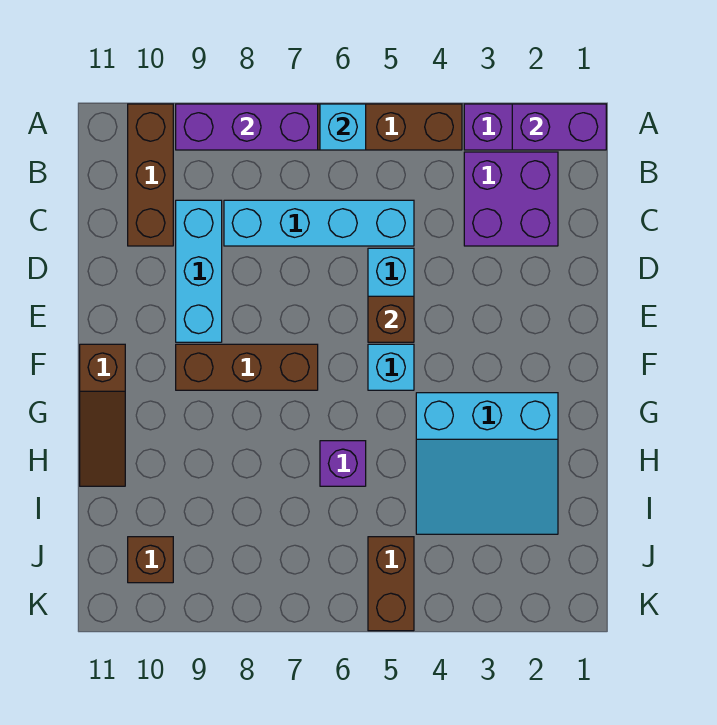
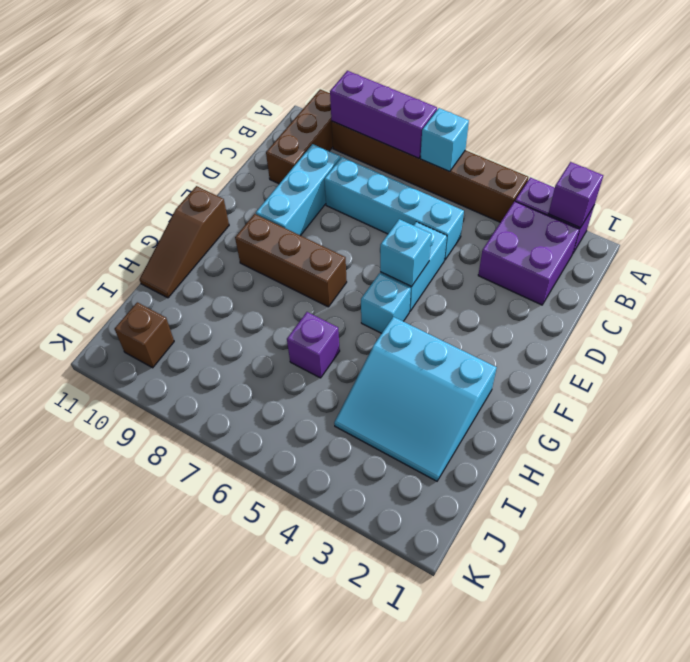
purple 1x2 brick [512,104,606,150] -> purple 1x1 brick [549,162,603,228]
brown 1x1 brick [368,296,414,342] -> cyan 1x1 brick [380,219,431,287]
brown 1x2 brick [368,537,414,631] -> none

